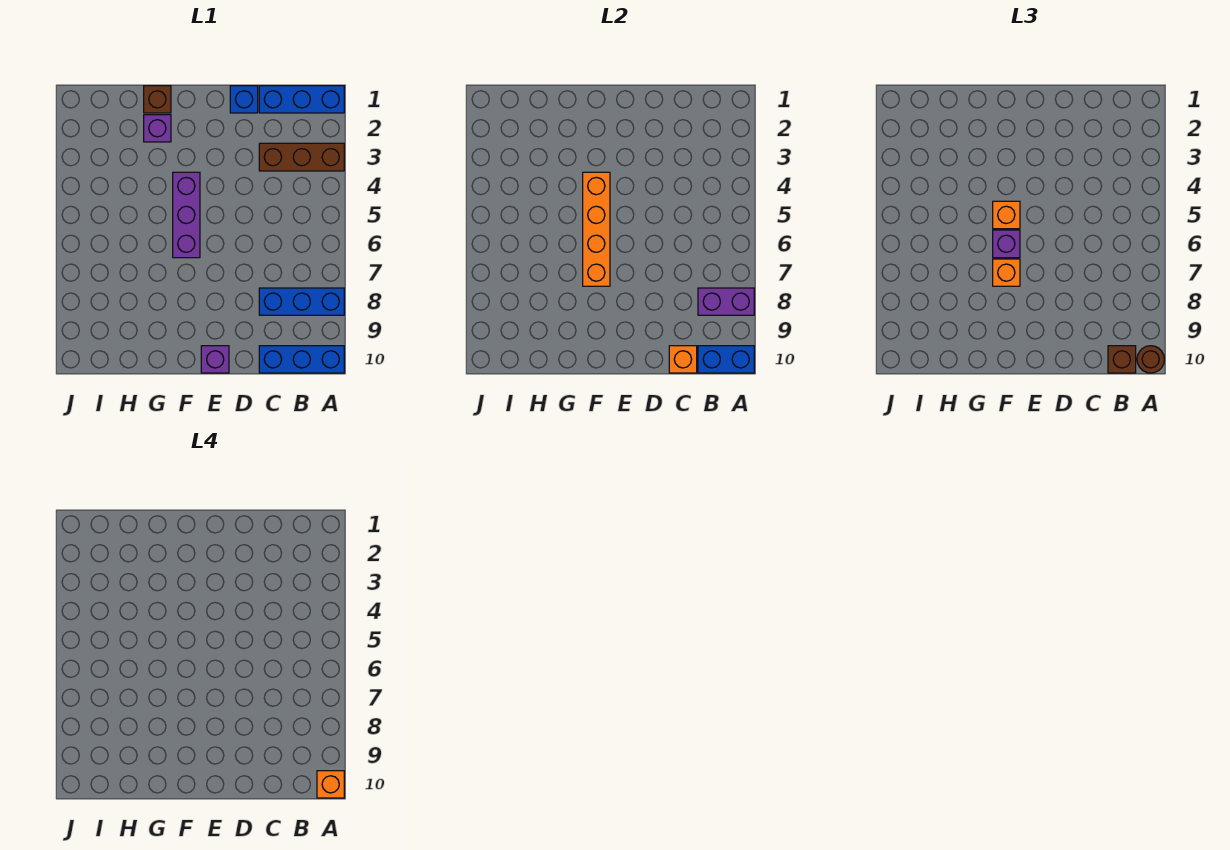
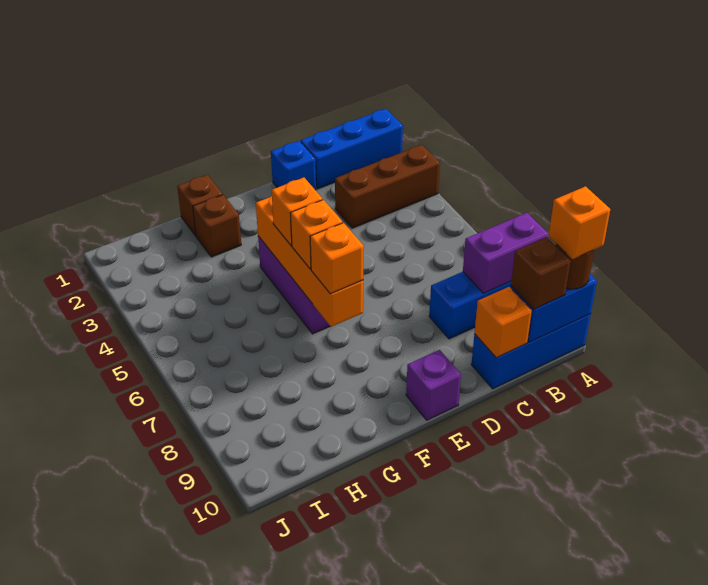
purple 1x1 brick [993,230,1020,258] -> orange 1x1 brick [290,200,343,269]
purple 1x1 brick [144,115,171,142] -> brown 1x1 brick [193,195,241,257]

